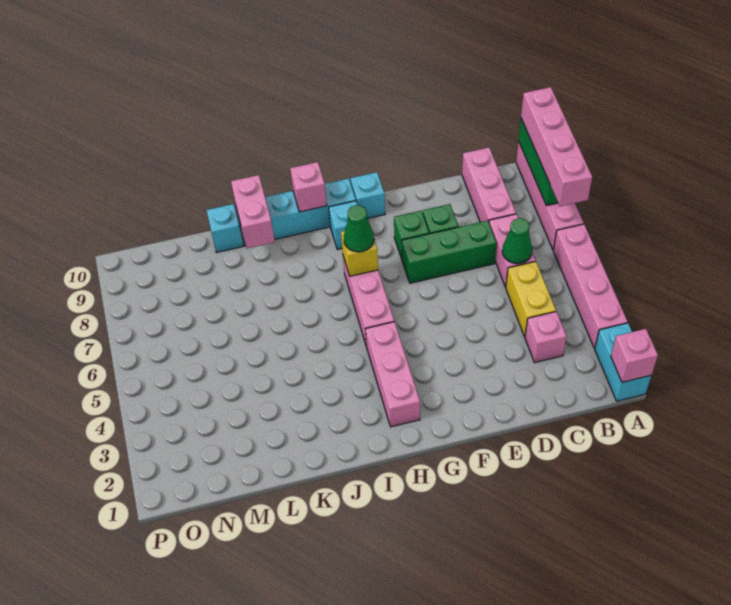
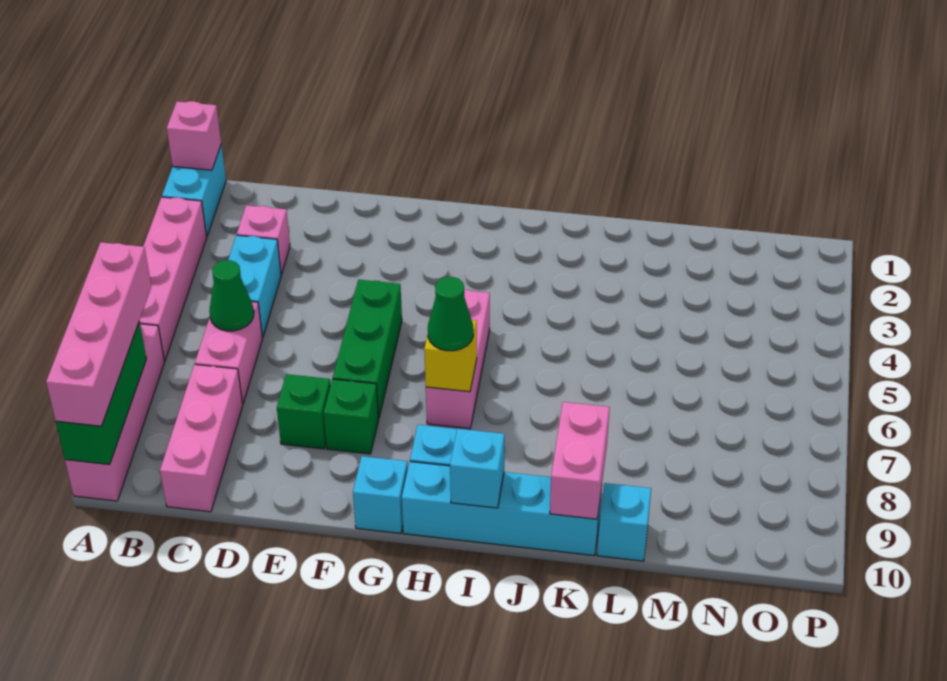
yellow 1x2 brick [506,261,556,337] -> cyan 1x2 brick [228,235,281,338]
green 1x3 brick [402,221,497,283] -> green 1x3 brick turned to [333,280,402,418]
pink 1x3 brick [365,322,420,427] -> none
pink 1x1 brick [290,162,327,212] -> cyan 1x1 brick [450,429,505,508]

